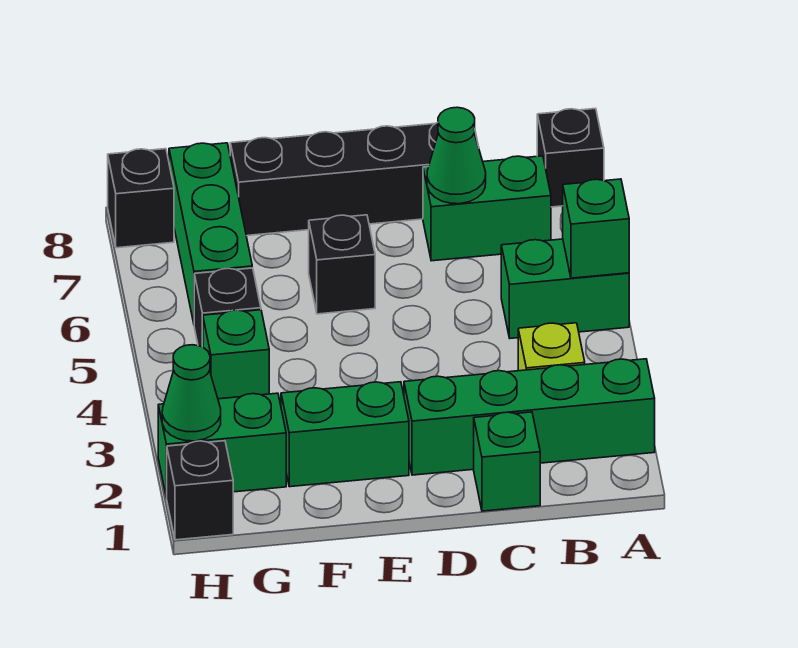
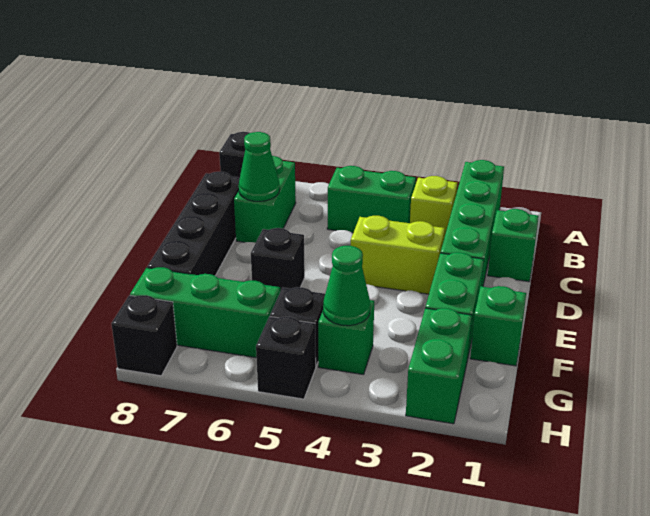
green 1x2 brick [501,239,629,338] -> green 1x2 brick turned to [327,166,416,233]
green 1x1 brick [563,179,629,278] -> green 1x1 brick moved to [470,286,526,366]
none -> lime 1x2 brick [351,216,445,294]
black 1x1 brick [167,441,233,540] -> black 1x1 brick moved to [256,316,316,399]
green 1x1 cone [162,345,221,441] -> green 1x1 cone moved to [323,246,370,326]

